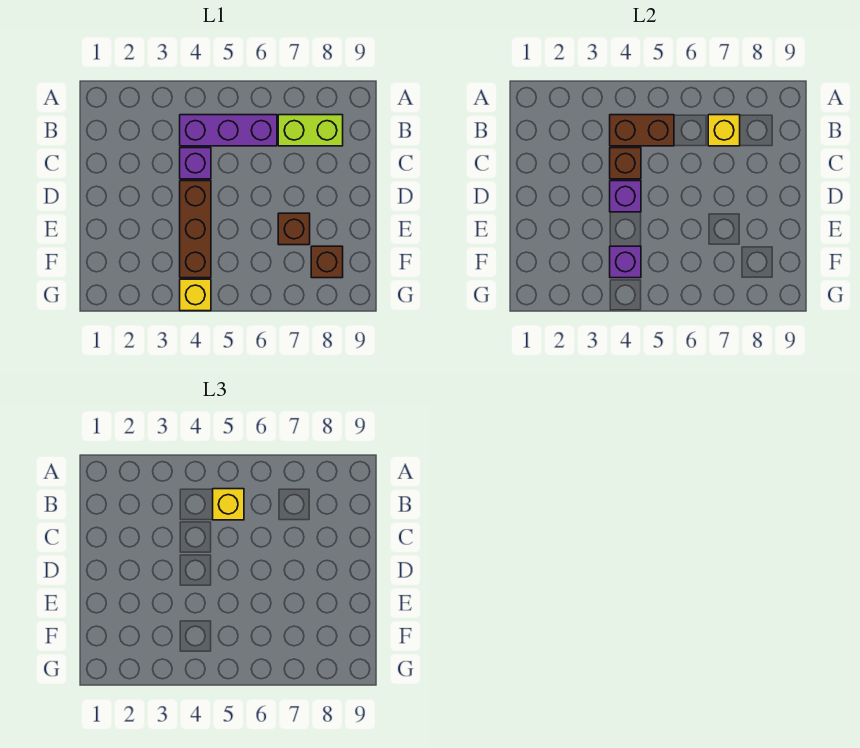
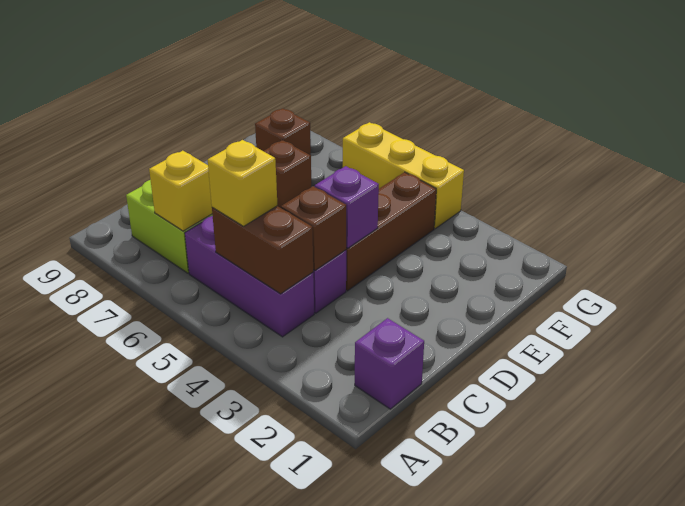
purple 1x1 brick [610,246,641,278] -> purple 1x1 brick moved to [355,318,424,409]
yellow 1x1 brick [180,279,211,311] -> yellow 1x3 brick [343,122,464,229]

